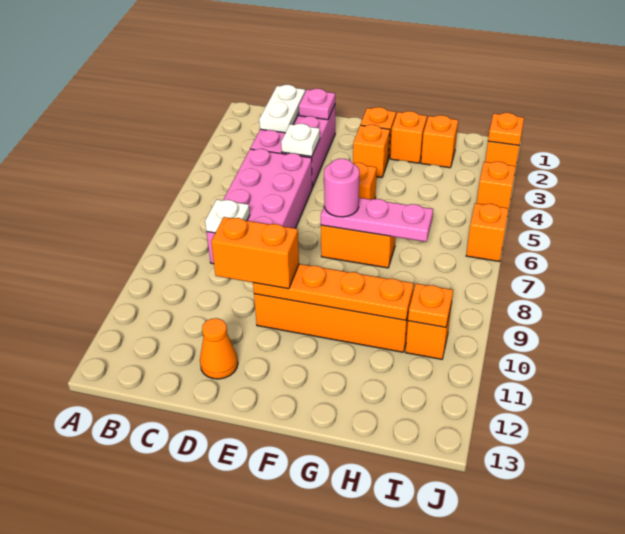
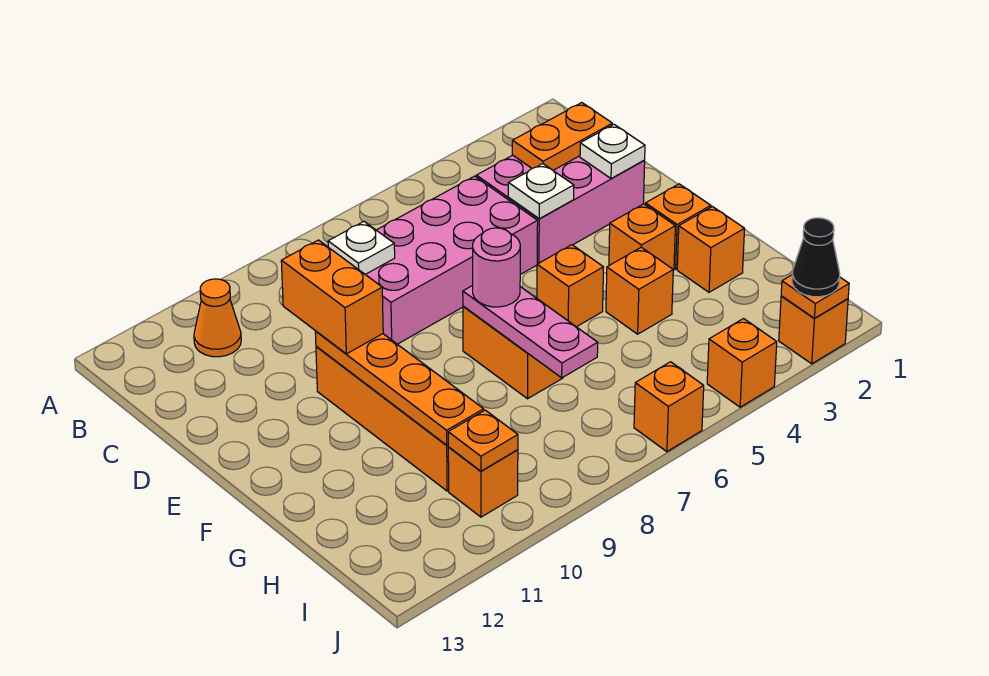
white 1x2 plate [259,85,305,133] -> orange 1x2 plate [512,103,612,170]
pink 1x1 plate [299,89,335,120] -> white 1x1 plate [580,125,645,178]
orange 1x1 cone [200,318,238,379] -> orange 1x1 cone moved to [194,279,241,357]
orange 1x1 brick [421,115,458,168] -> orange 1x1 brick moved to [606,247,673,334]
none -> black 1x1 cone [792,218,840,297]

